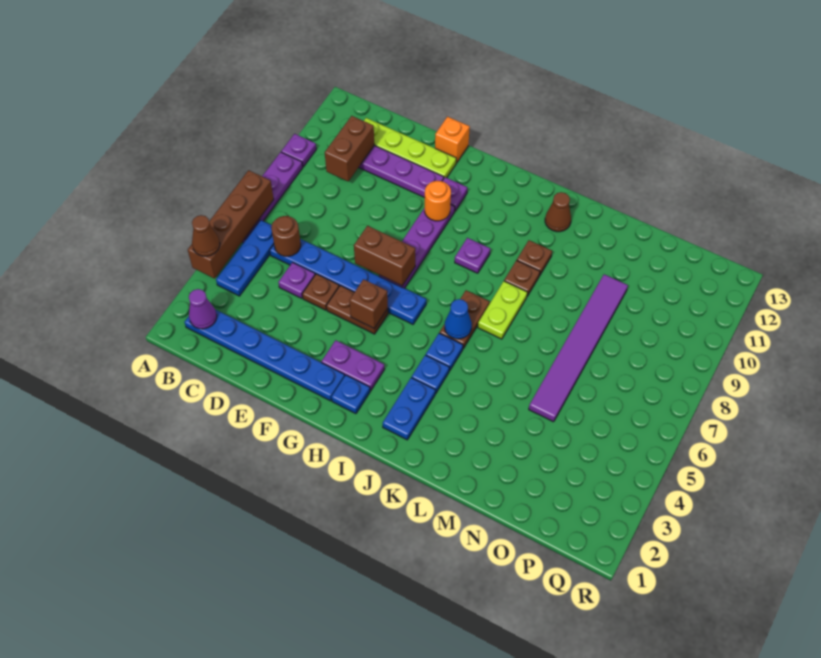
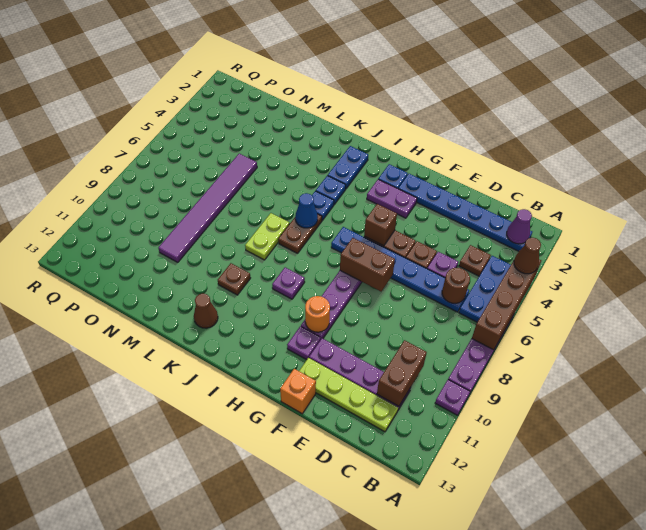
brown 1x1 plate [504,260,540,296] -> brown 1x1 plate moved to [459,245,491,276]

